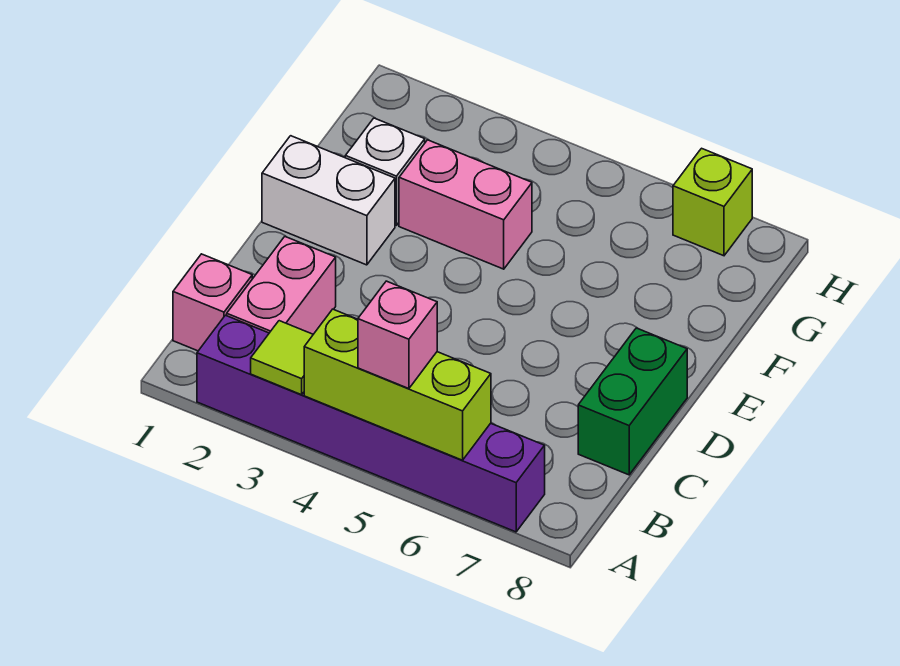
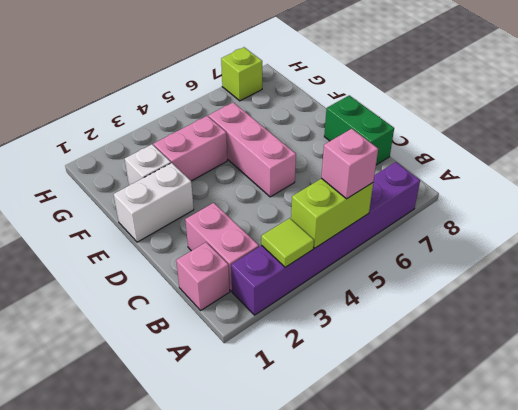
lime 1x3 brick [304,309,491,460] -> lime 1x2 brick [291,178,373,248]
none -> pink 1x3 brick [209,102,296,197]

